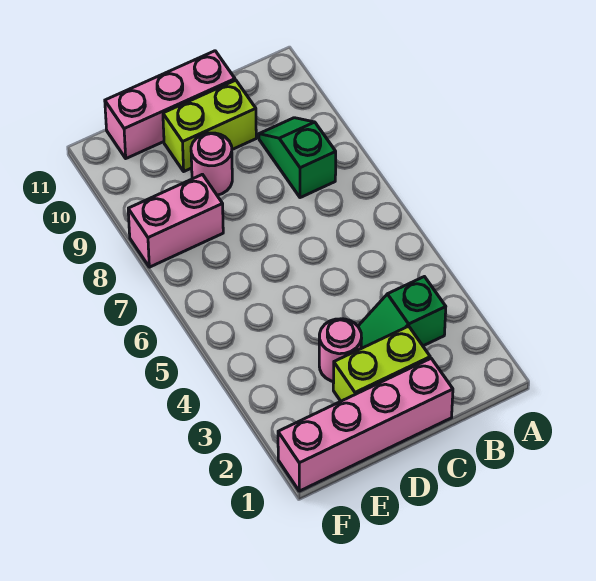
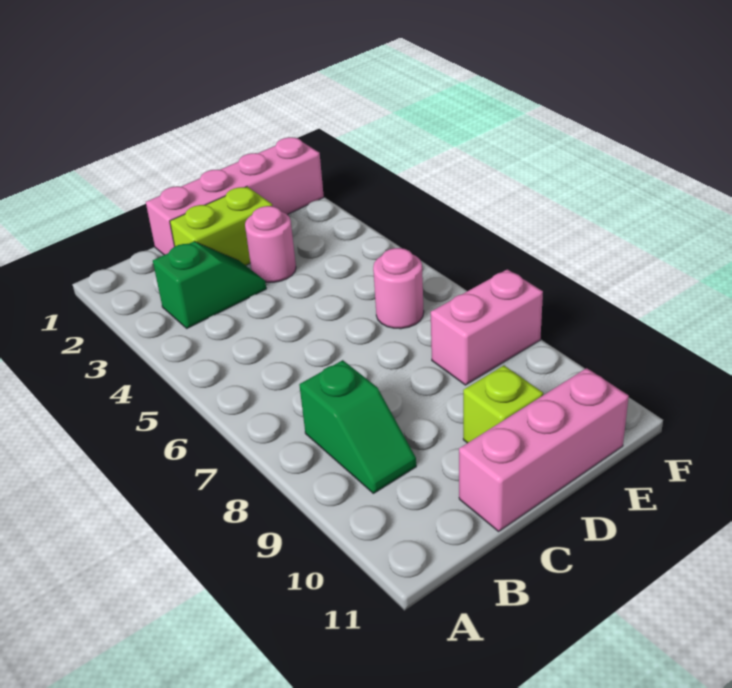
lime 1x2 brick [163,80,256,171] -> lime 1x1 brick [463,366,543,443]
pink 1x1 round brick [191,133,232,195] -> pink 1x1 round brick moved to [373,248,424,329]

